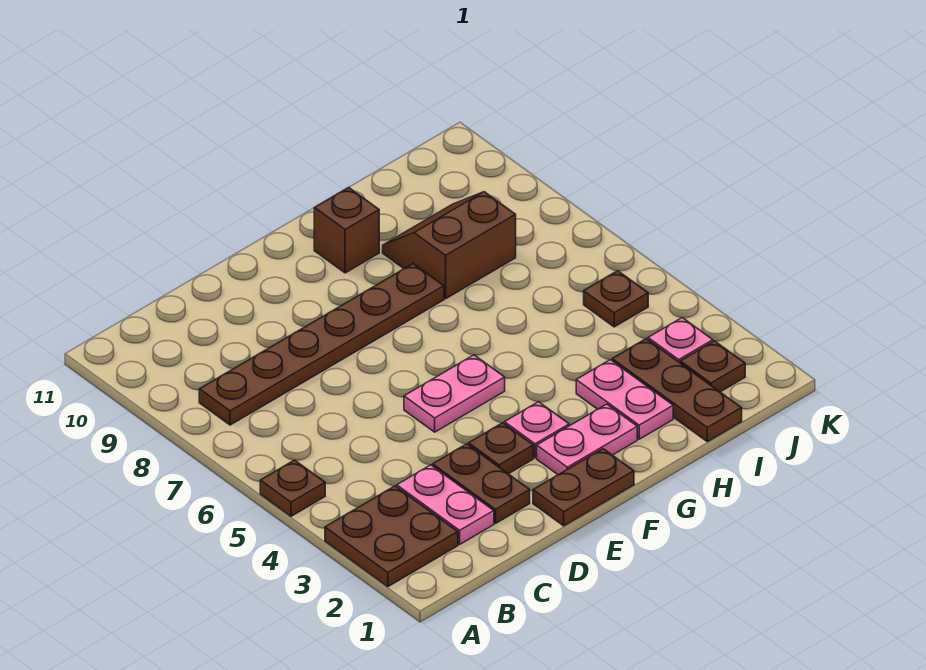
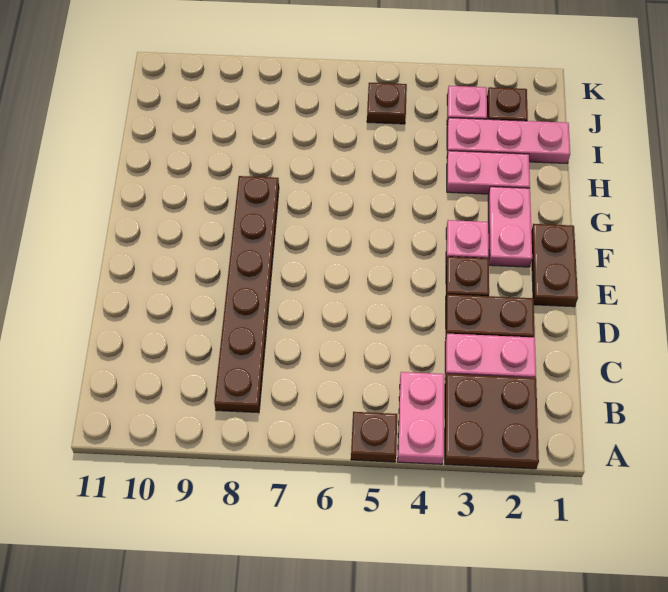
pink 1x2 plate [404,355,505,432] -> pink 1x2 plate moved to [398,372,444,464]
brown 1x1 brick [314,187,379,273] -> none
brown 2x2 slope [383,192,516,299] -> none
brown 1x3 plate [612,339,742,442] -> pink 1x3 plate [447,118,570,163]

